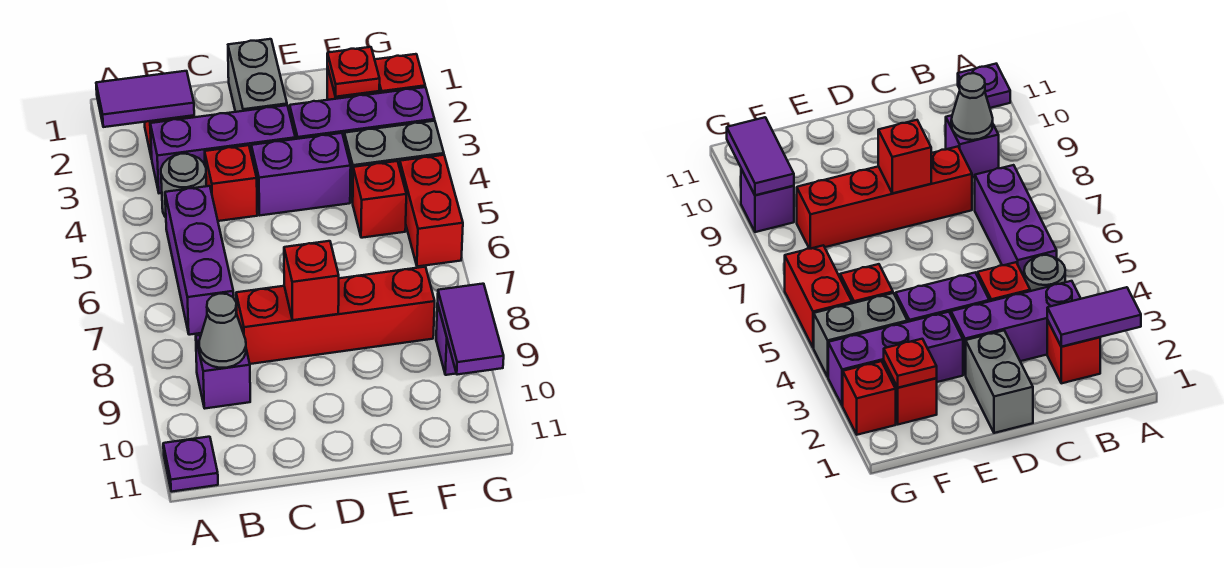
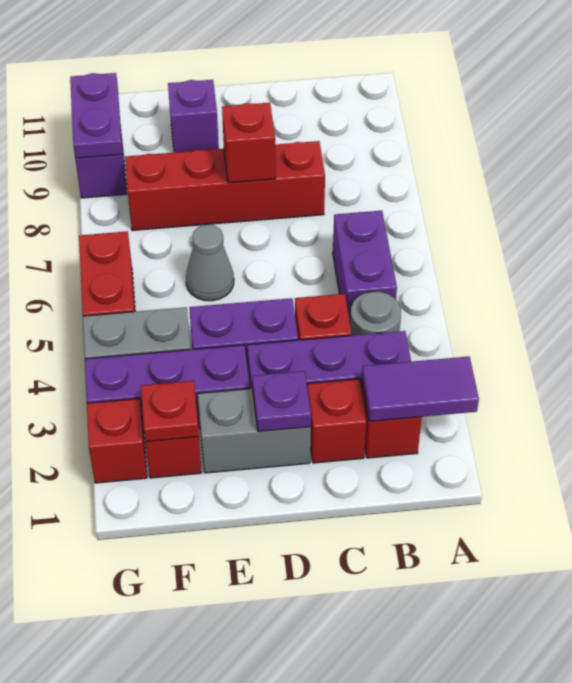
purple 1x1 plate [163,437,218,492] -> purple 1x1 plate moved to [252,371,311,431]
purple 1x3 brick [165,186,234,335] -> purple 1x2 brick [333,211,397,321]
purple 1x1 brick [196,335,250,408] -> purple 1x1 brick moved to [168,80,219,153]
grey 1x1 cone [199,294,246,368] -> grey 1x1 cone moved to [186,225,234,301]
grey 1x2 brick [228,39,287,112] -> grey 1x2 brick turned to [198,389,311,473]
red 1x1 brick [353,161,406,238] -> red 1x1 brick moved to [307,379,366,463]
purple 1x2 tile [438,284,504,375] -> purple 1x2 plate [70,73,122,158]

